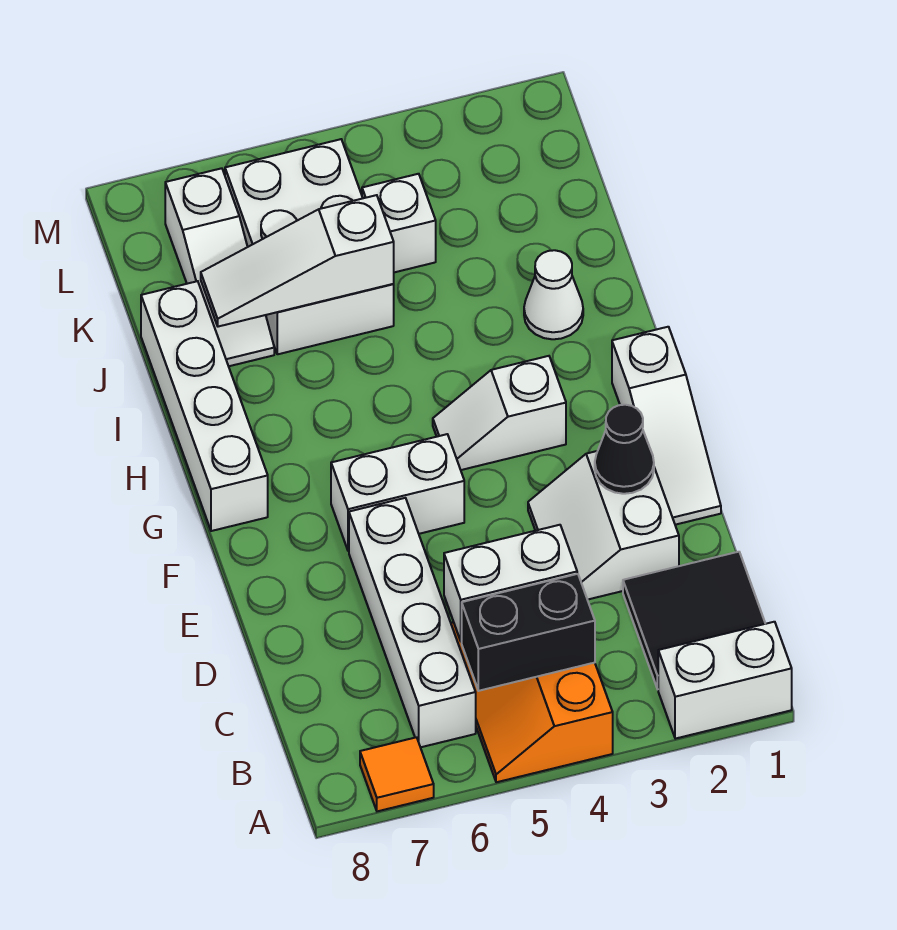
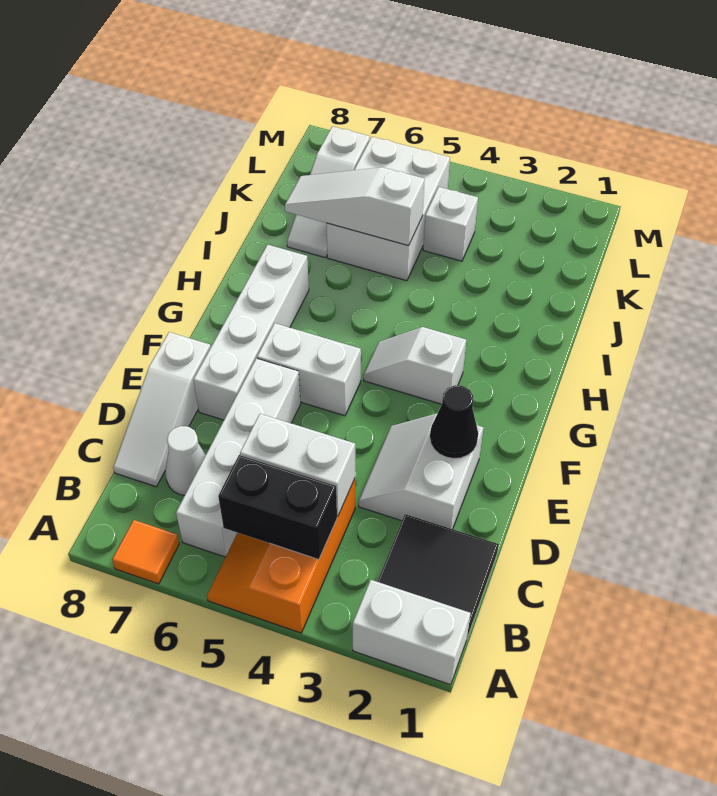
white 1x3 slope [612,327,721,525] -> white 1x3 slope moved to [113,332,211,487]
white 1x4 brick [141,281,268,531] -> white 1x4 brick moved to [193,245,309,420]
white 1x1 cone [524,250,583,339] -> white 1x1 cone moved to [165,426,206,495]

